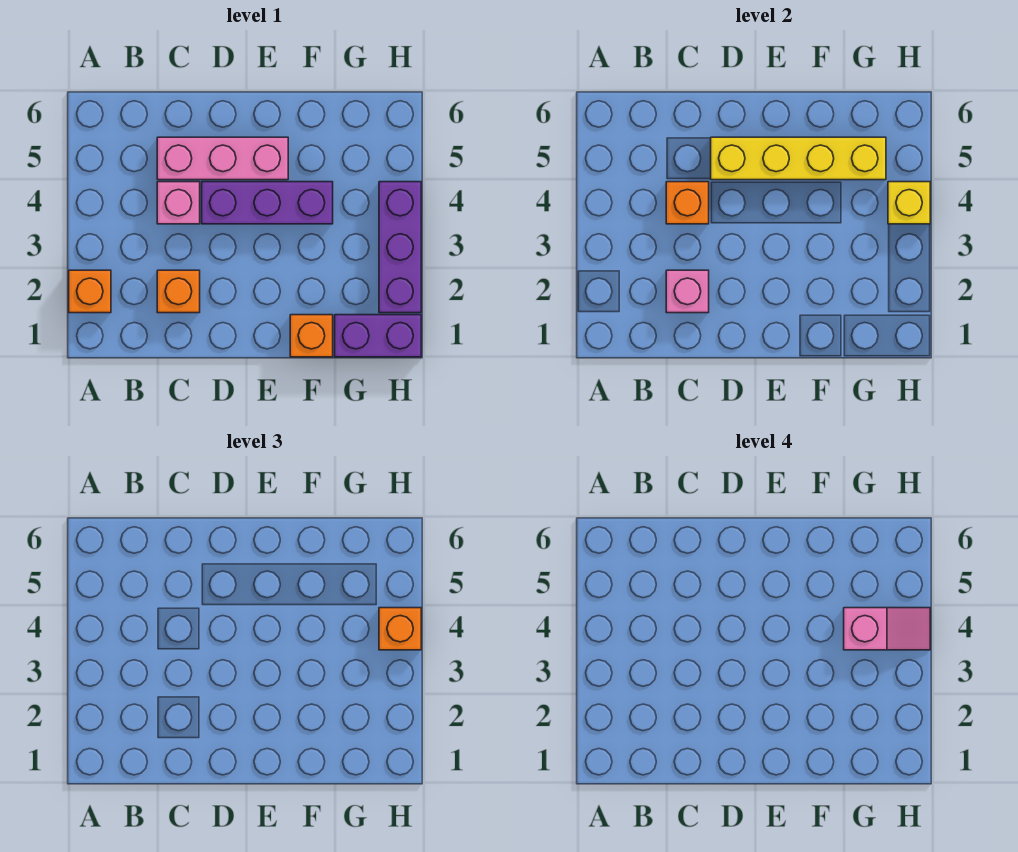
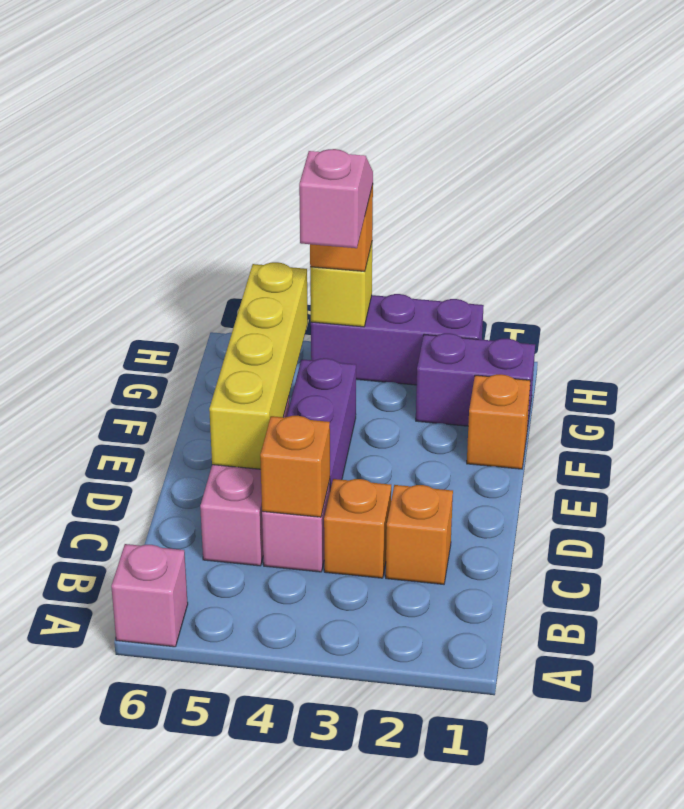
orange 1x1 brick [69,270,111,313] -> orange 1x1 brick moved to [324,479,391,578]
pink 1x1 brick [666,270,709,313] -> pink 1x1 brick moved to [111,544,188,647]
purple 1x2 brick [335,315,421,357] -> purple 1x2 brick turned to [416,333,535,429]

